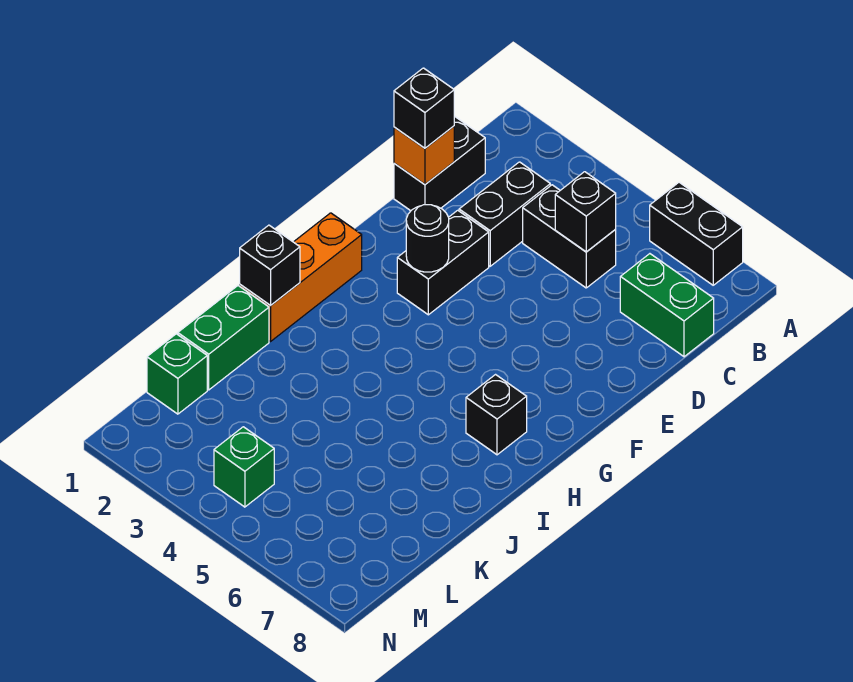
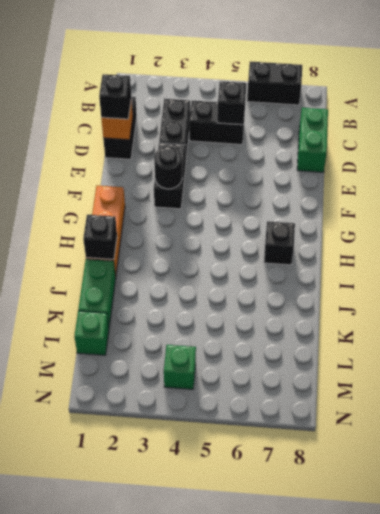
green 1x2 brick [620,254,714,357] -> green 1x2 brick turned to [297,108,328,172]

